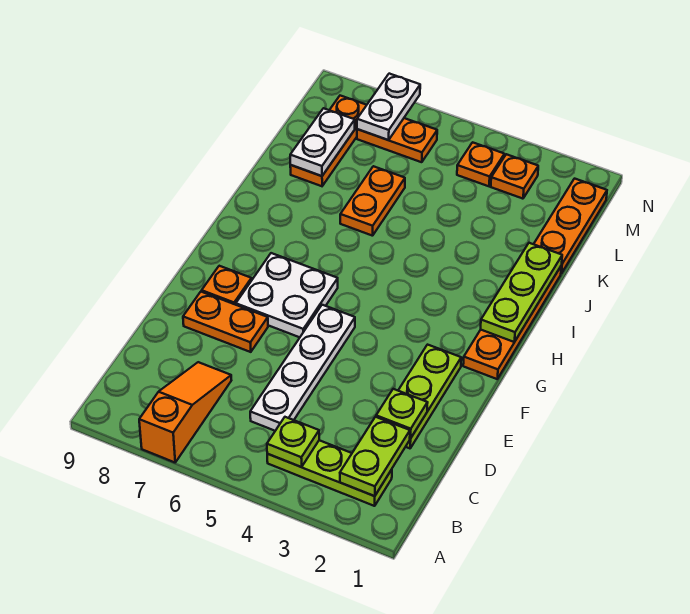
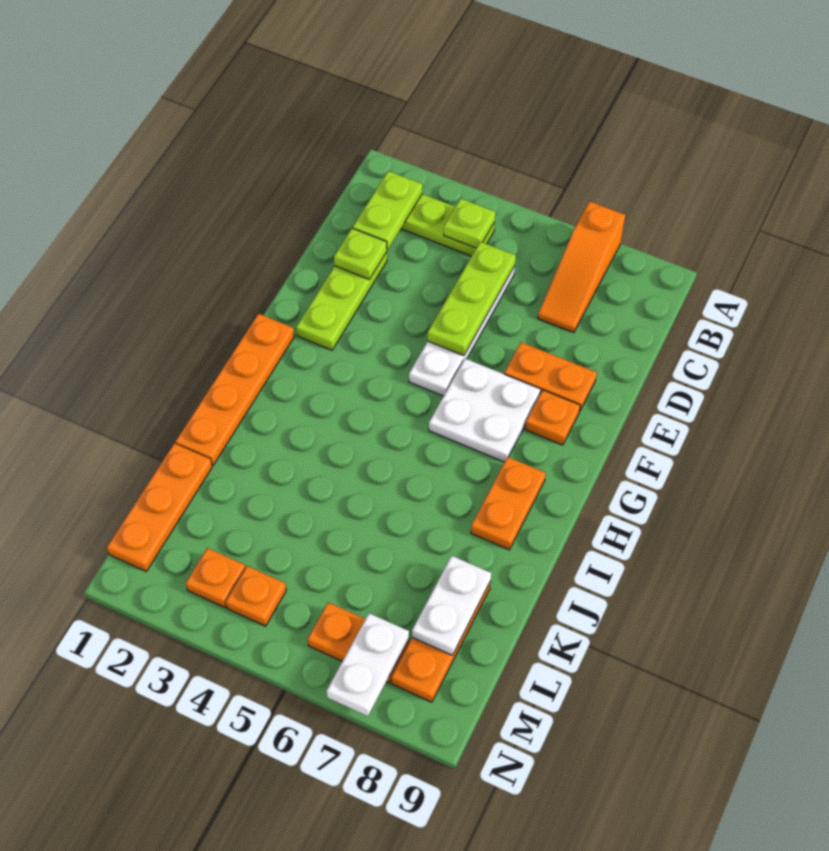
lime 1x3 plate [481,243,562,342] -> lime 1x3 plate moved to [428,242,516,356]
orange 1x2 plate [340,166,405,236] -> orange 1x2 plate moved to [471,457,546,550]

